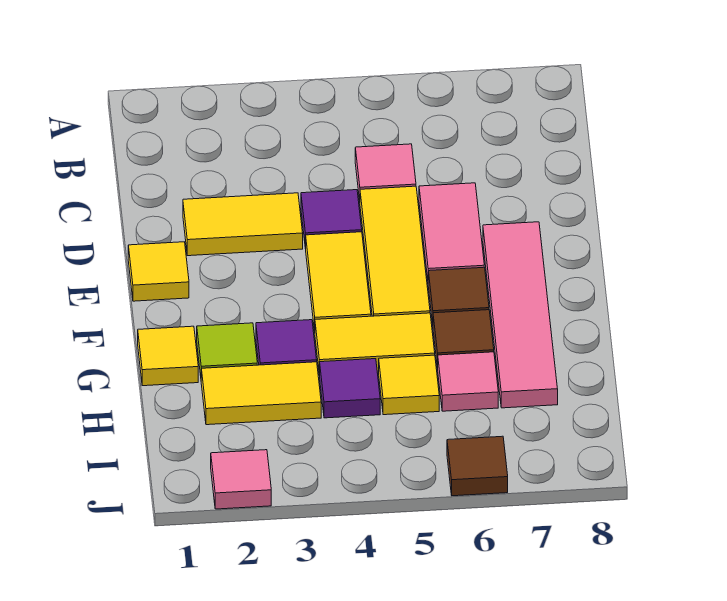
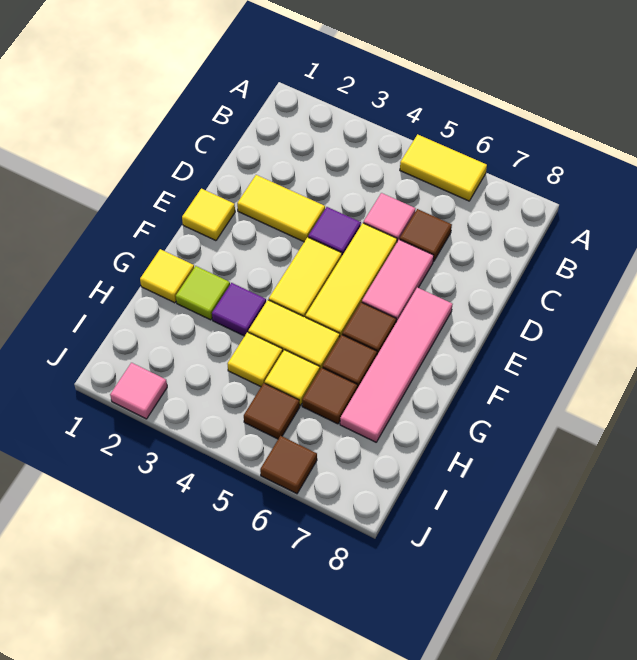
none -> brown 1x1 tile [400,209,452,262]
yellow 1x2 tile [201,362,321,425] -> yellow 1x2 tile moved to [400,134,487,201]
purple 1x1 tile [320,359,380,418] -> yellow 1x1 tile [228,332,283,387]
pink 1x1 tile [438,352,498,411] -> brown 1x1 tile [302,368,357,424]
none -> brown 1x1 tile [244,383,300,439]

